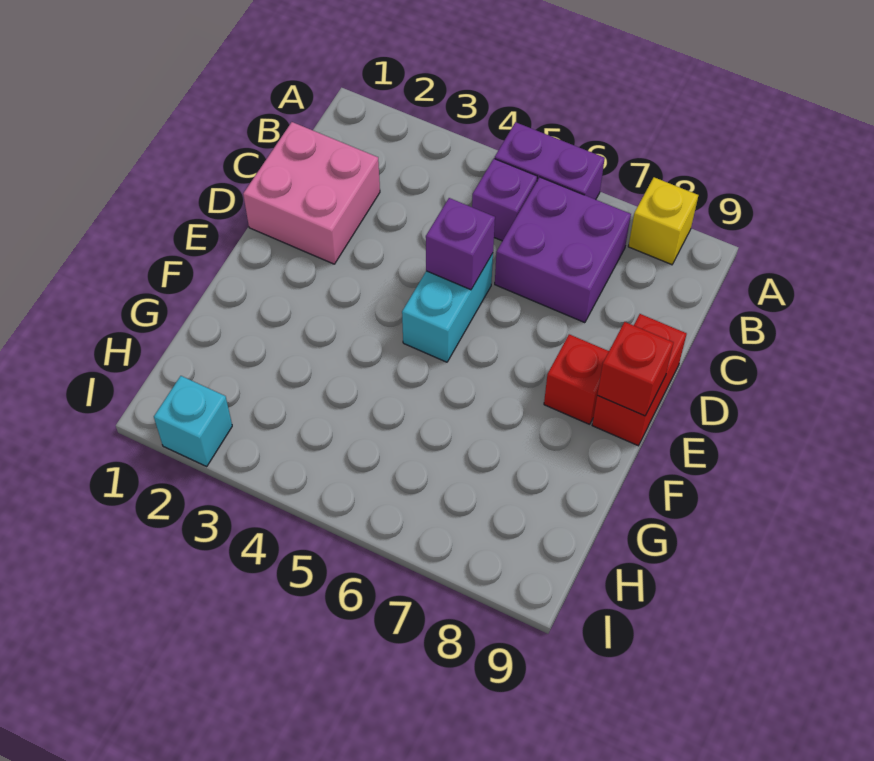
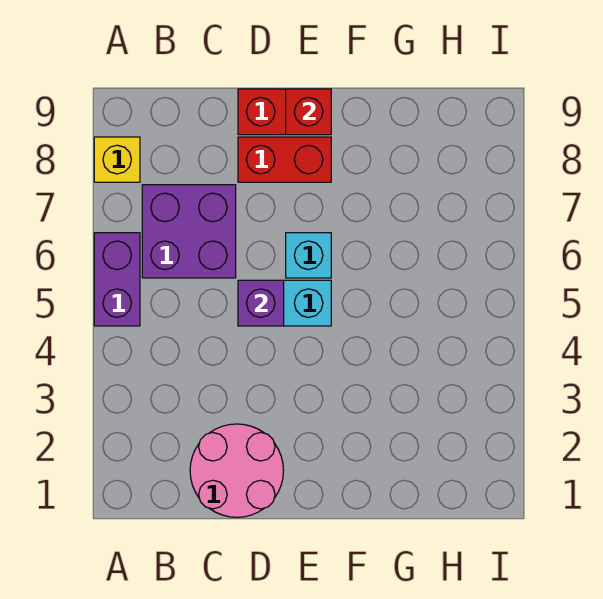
purple 1x1 brick [472,159,537,241] -> none
pink 2x2 brick [243,122,380,264] -> pink 2x2 round brick [190,424,284,517]
red 1x1 brick [544,334,609,424] -> red 1x2 brick [238,137,331,182]
cyan 1x1 brick [154,376,232,466] -> cyan 1x1 brick moved to [286,233,331,278]

